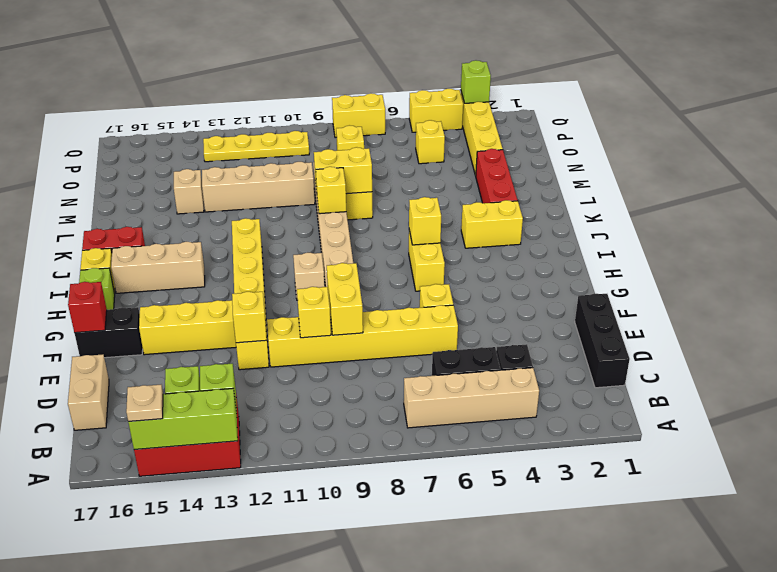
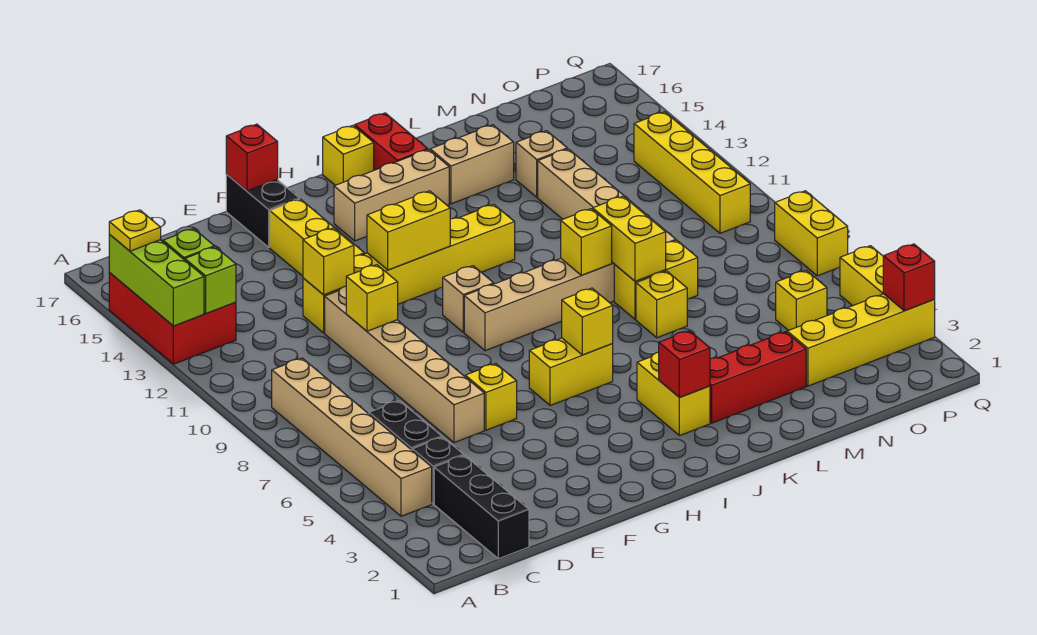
tan 1x1 plate [126,385,163,422] -> yellow 1x1 plate [109,210,161,251]
tan 1x4 brick [404,368,539,428] -> tan 1x6 brick [272,358,432,516]
black 1x3 brick [575,294,630,388] -> black 1x3 brick turned to [434,455,529,559]
tan 1x2 brick [68,354,109,430] -> tan 1x2 brick moved to [430,125,514,204]
yellow 1x6 brick [267,305,458,367] -> tan 1x6 brick [325,286,484,443]
yellow 1x2 brick [327,263,363,335] -> yellow 1x2 brick moved to [367,191,450,270]
lime 1x1 brick [79,268,115,310] -> none
tan 1x3 brick [111,242,205,293] -> tan 1x3 brick turned to [334,150,449,241]
none -> red 1x1 brick [659,331,710,398]
yellow 1x1 brick [336,125,364,150] -> yellow 1x1 brick moved to [636,271,687,338]
yellow 1x4 plate [203,131,309,162] -> yellow 1x4 brick [634,112,750,233]
lime 1x1 brick [461,60,491,103] -> red 1x1 brick [883,244,935,311]

